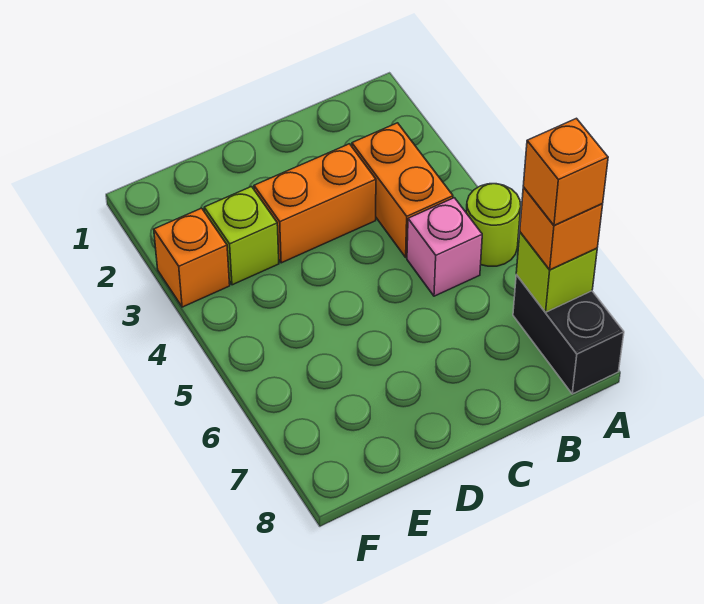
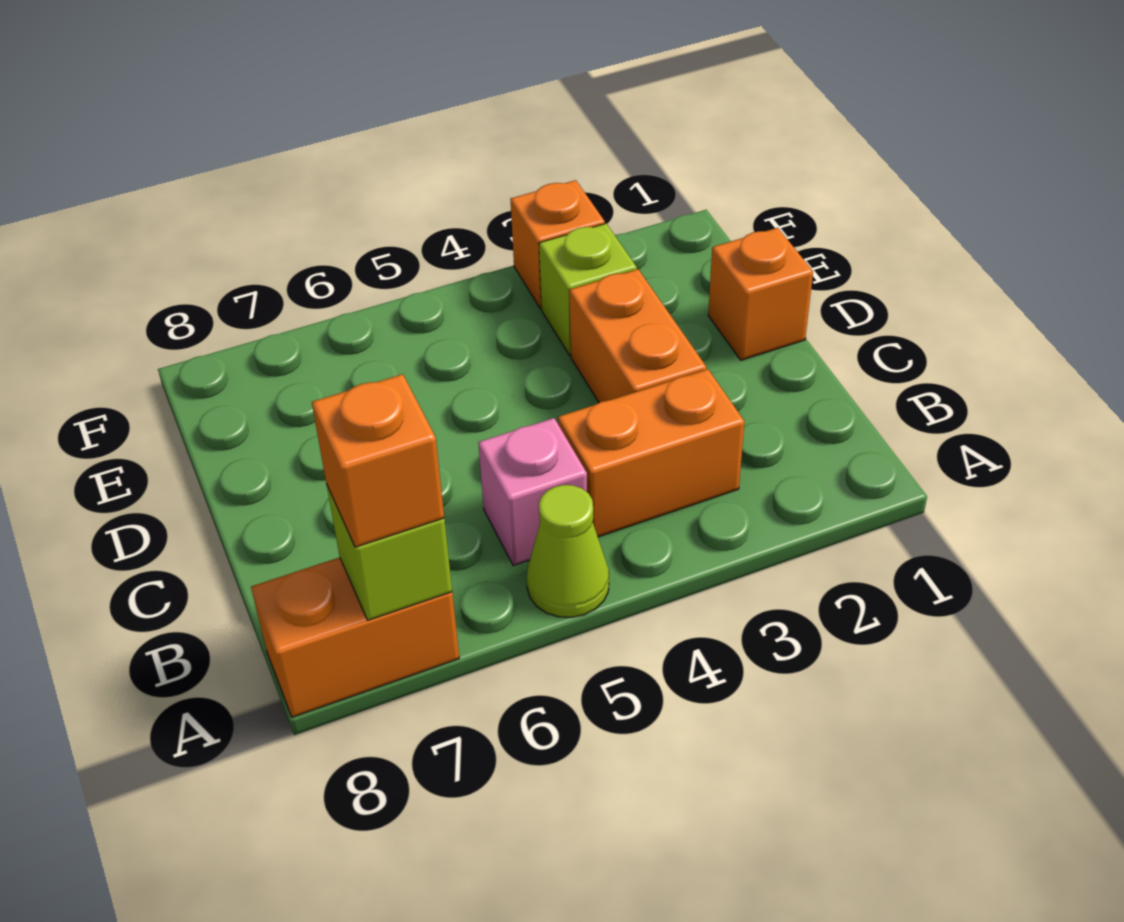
lime 1x1 round brick [466,184,521,266] -> lime 1x1 cone [527,485,609,617]
black 1x2 brick [513,275,624,394] -> orange 1x2 brick [251,557,459,717]
orange 1x1 brick [523,118,608,225] -> orange 1x1 brick moved to [708,228,813,360]

